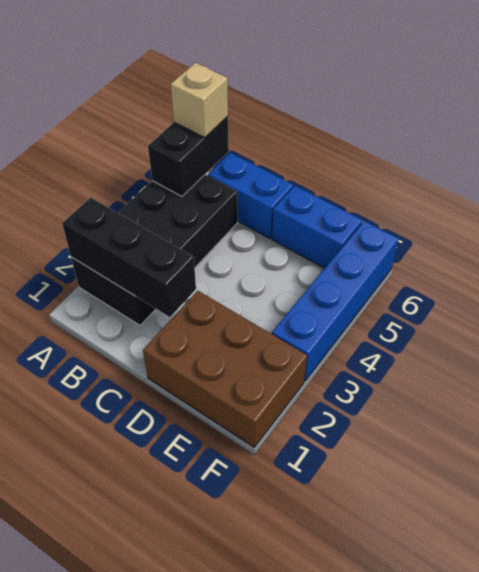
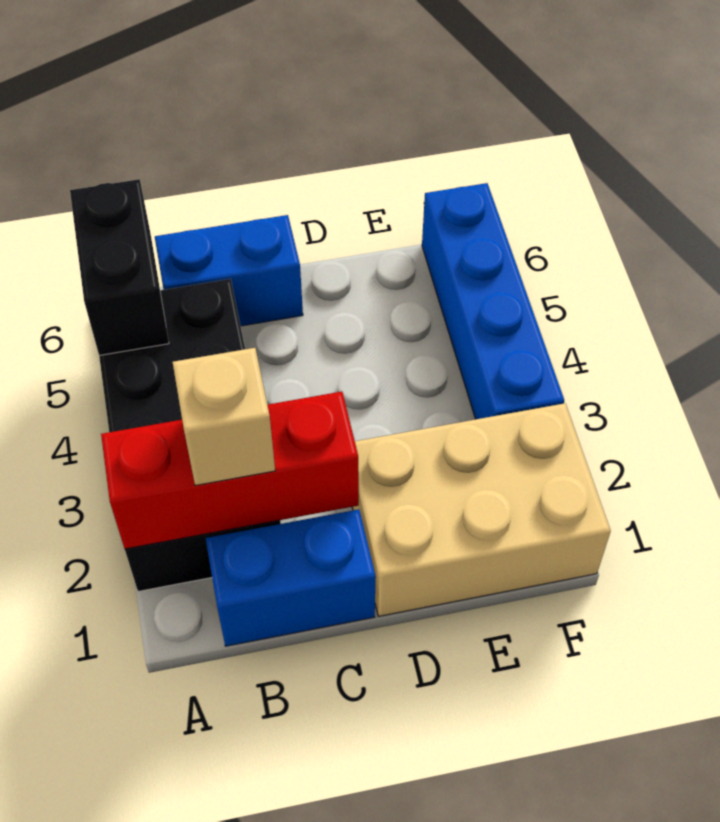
black 1x3 brick [62,198,196,317] -> red 1x3 brick [101,392,359,549]
tan 1x1 brick [171,63,228,138] -> tan 1x1 brick moved to [173,348,275,486]
brown 2x3 brick [143,291,307,447] -> tan 2x3 brick [352,403,611,616]
blue 1x2 brick [272,186,362,268] -> blue 1x2 brick moved to [206,509,376,646]

